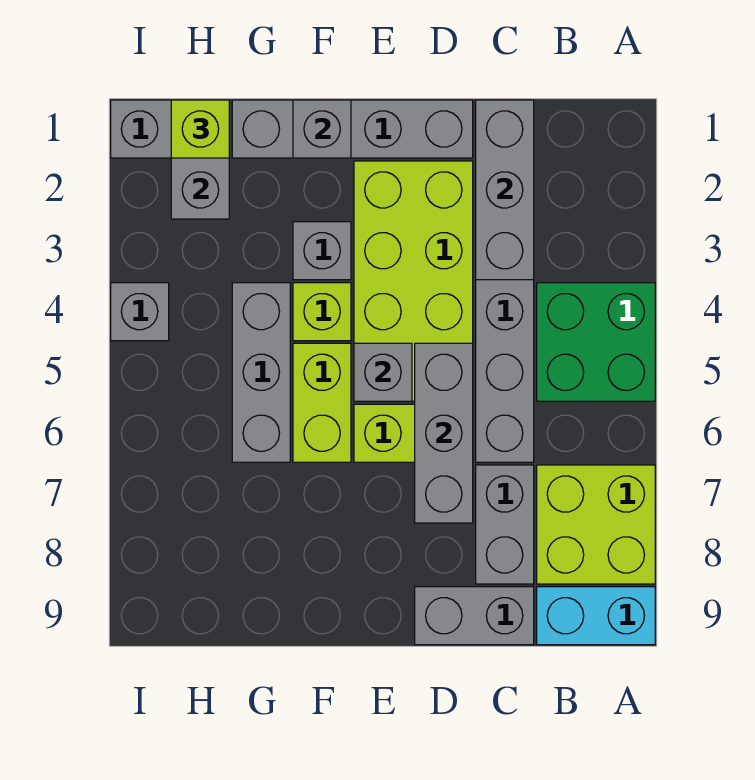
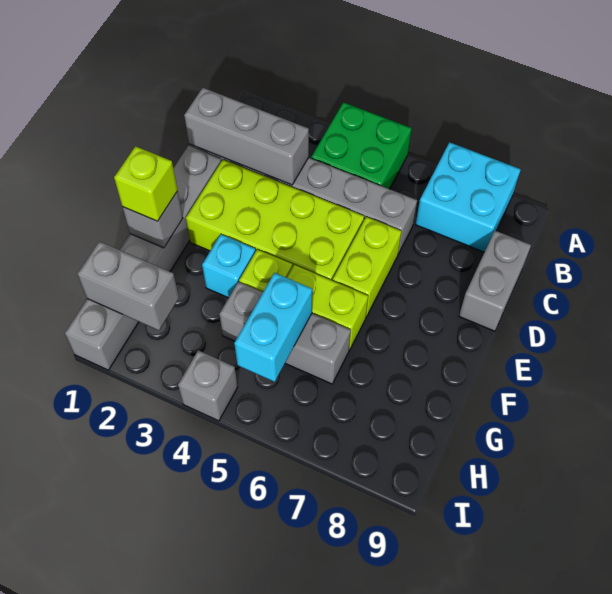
lime 2x2 brick [537,465,655,584] -> cyan 2x2 brick [416,142,521,252]
cyan 1x2 brick [537,587,655,645] -> cyan 1x2 brick moved to [234,273,312,382]
grey 1x2 brick [476,465,534,584] -> none
grey 1x3 brick [415,343,473,523] -> none
grey 1x1 brick [354,343,412,401] -> none
grey 1x1 brick [293,222,351,280] -> cyan 1x1 brick [202,234,256,298]
lime 1x1 brick [171,100,229,158] -> lime 1x1 brick moved to [114,146,178,221]

